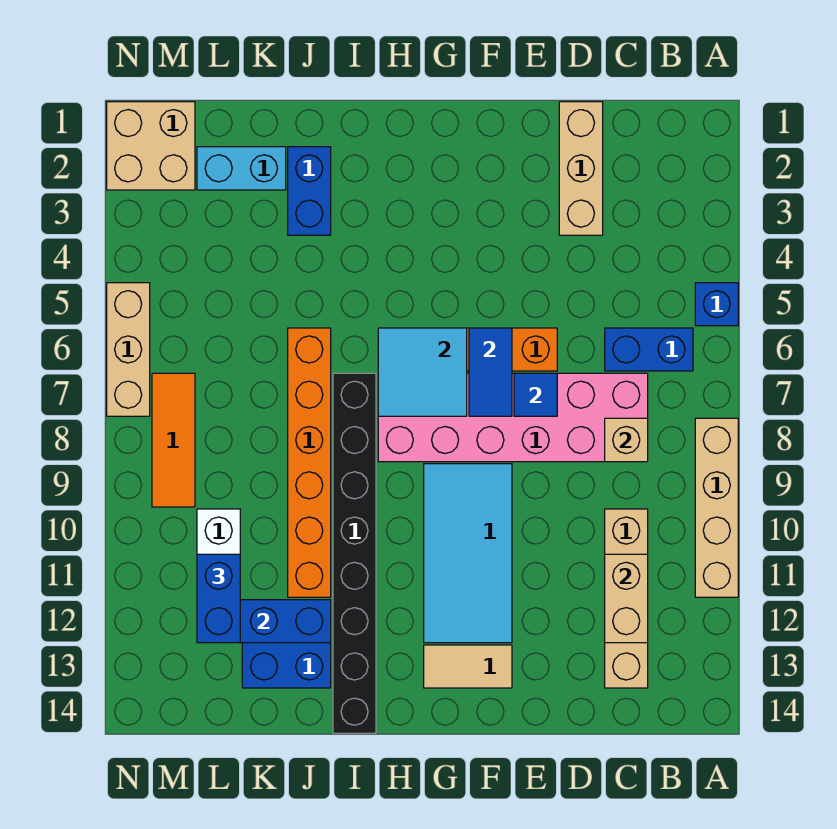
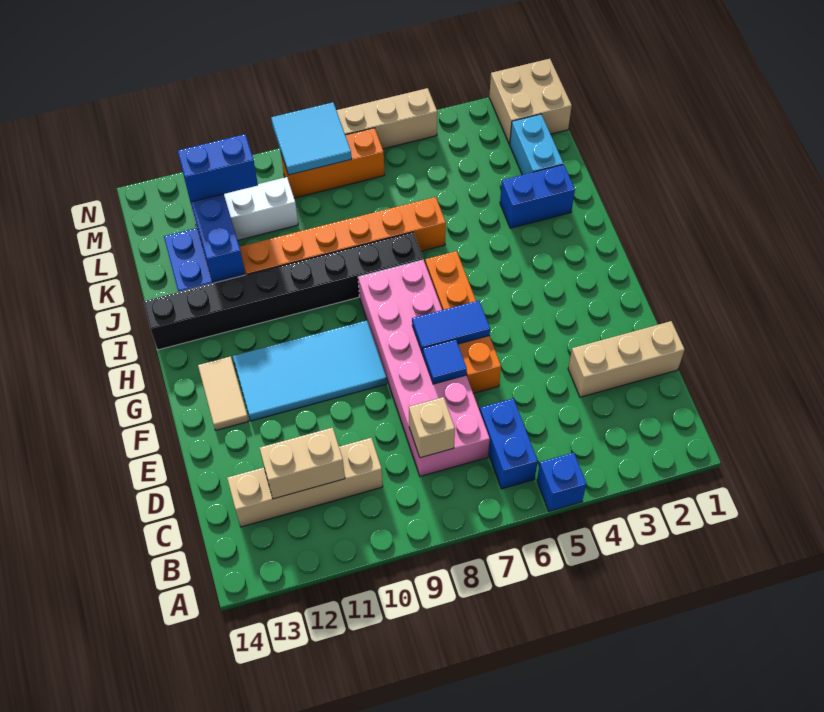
tan 1x4 brick [695,418,738,597] -> none
cyan 2x2 tile [378,328,467,416] -> cyan 2x2 tile moved to [271,102,352,175]
orange 1x3 tile [152,373,195,507] -> orange 1x3 brick [281,128,385,198]

